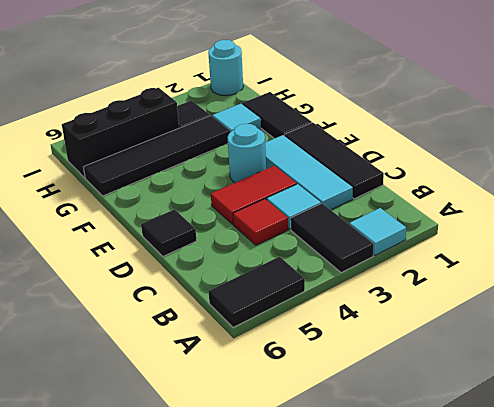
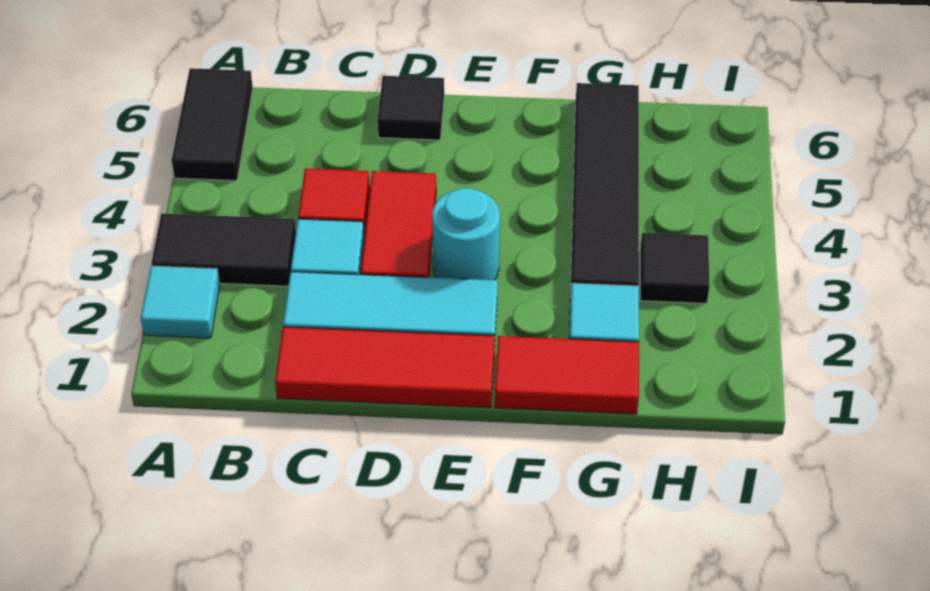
black 1x3 tile [284,122,384,199] -> red 1x3 tile [275,327,495,408]
black 1x2 tile [242,92,312,139] -> red 1x2 tile [495,336,639,414]
black 1x3 brick [62,88,179,178] -> none
cyan 1x1 round brick [208,40,243,96] -> none

